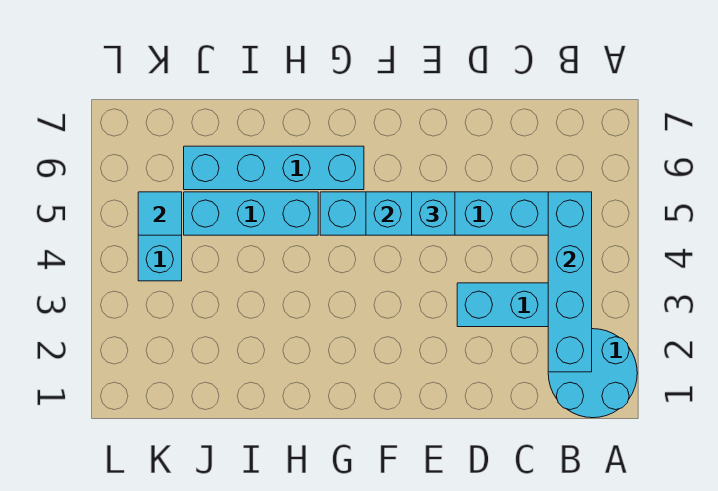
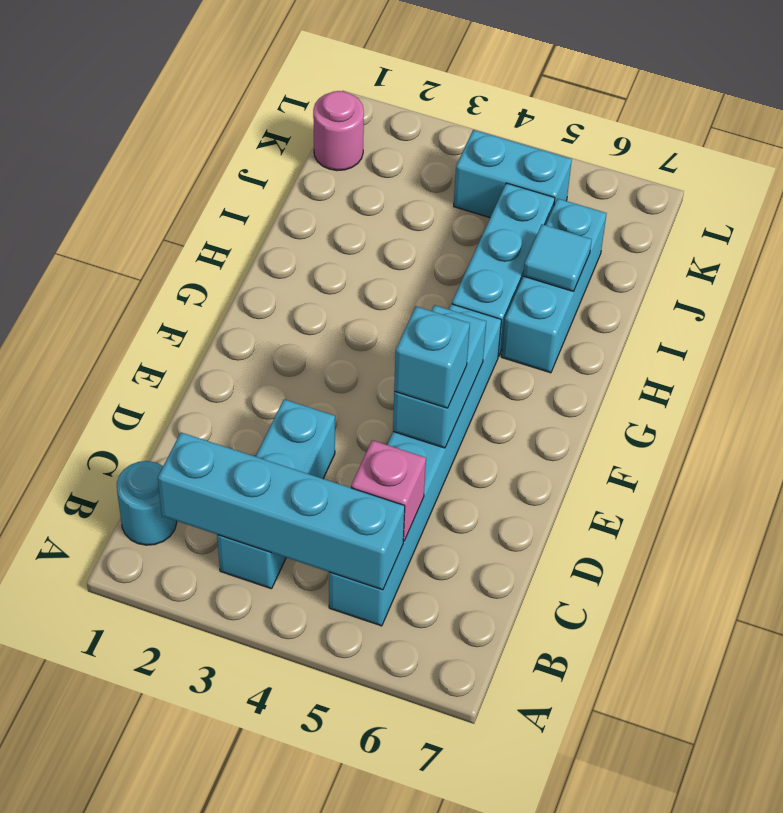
cyan 2x2 round brick [548,329,637,418] -> cyan 1x1 round brick [117,461,177,545]
none -> pink 1x1 brick [351,440,426,541]
cyan 1x4 brick [184,146,364,190] -> cyan 1x3 brick [501,199,607,373]
none -> pink 1x1 round brick [313,91,364,171]
cyan 1x1 tile [138,192,182,235] -> cyan 1x1 tile moved to [523,224,592,291]

